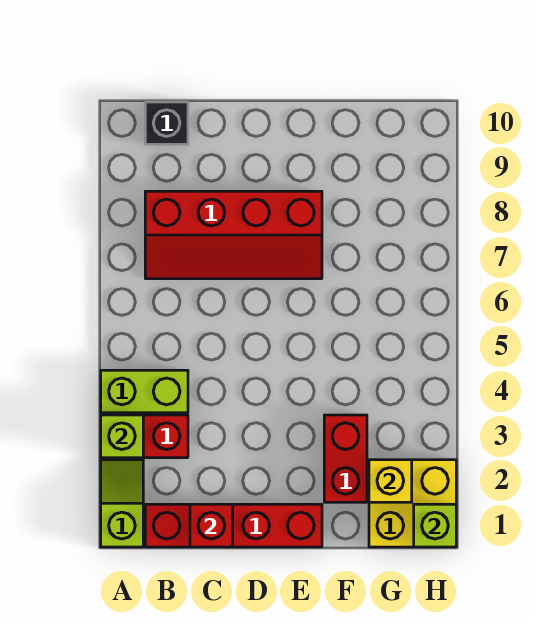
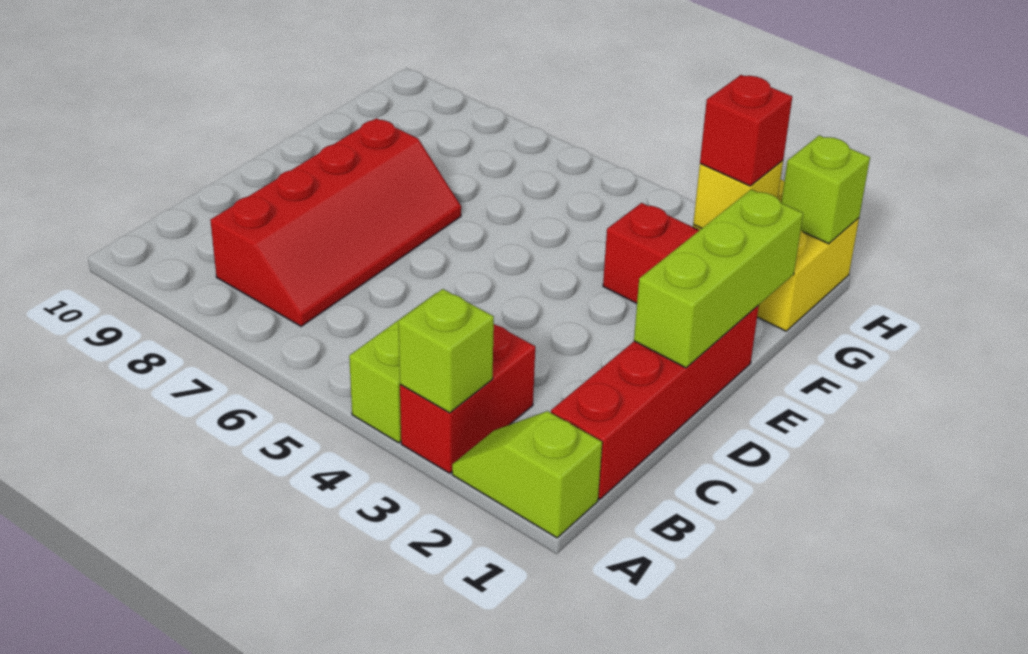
black 1x1 brick [145,102,188,144] -> none
red 1x1 brick [190,504,233,547] -> red 1x1 brick moved to [700,75,792,186]
none -> lime 1x3 brick [634,190,803,368]

